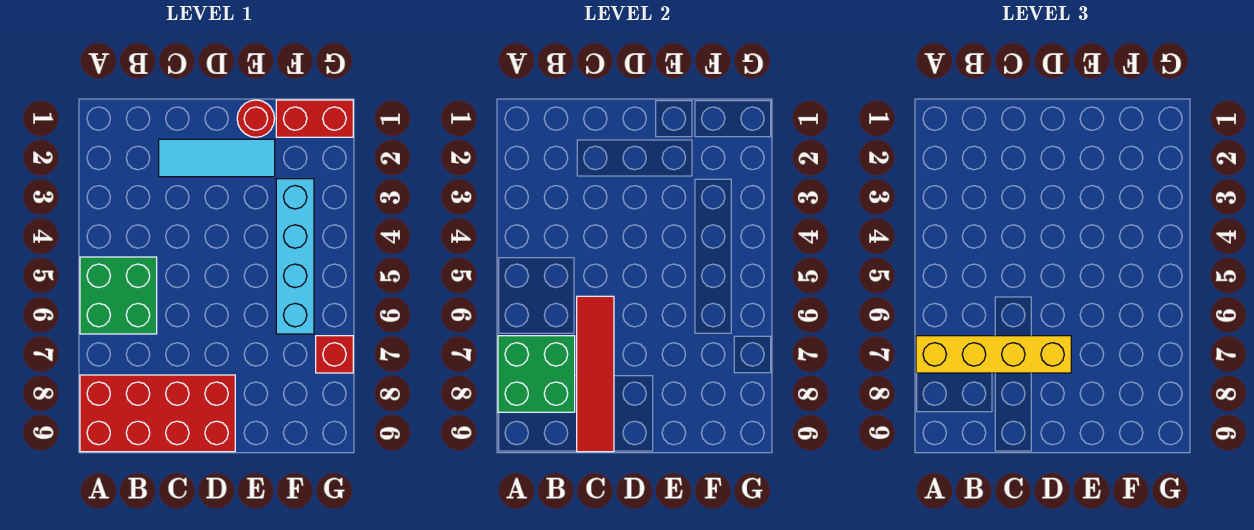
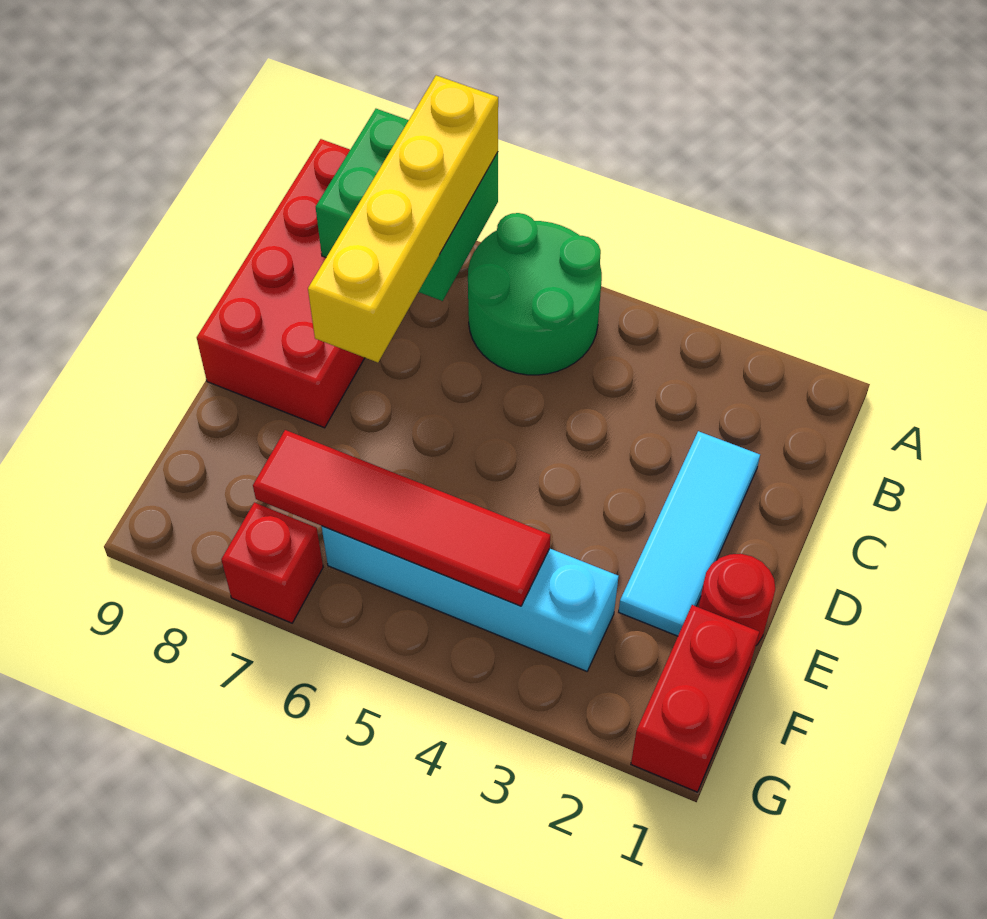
green 2x2 brick [80,257,157,334] -> green 2x2 round brick [468,213,602,375]
red 1x4 tile [577,296,614,452] -> red 1x4 tile moved to [253,430,550,606]

